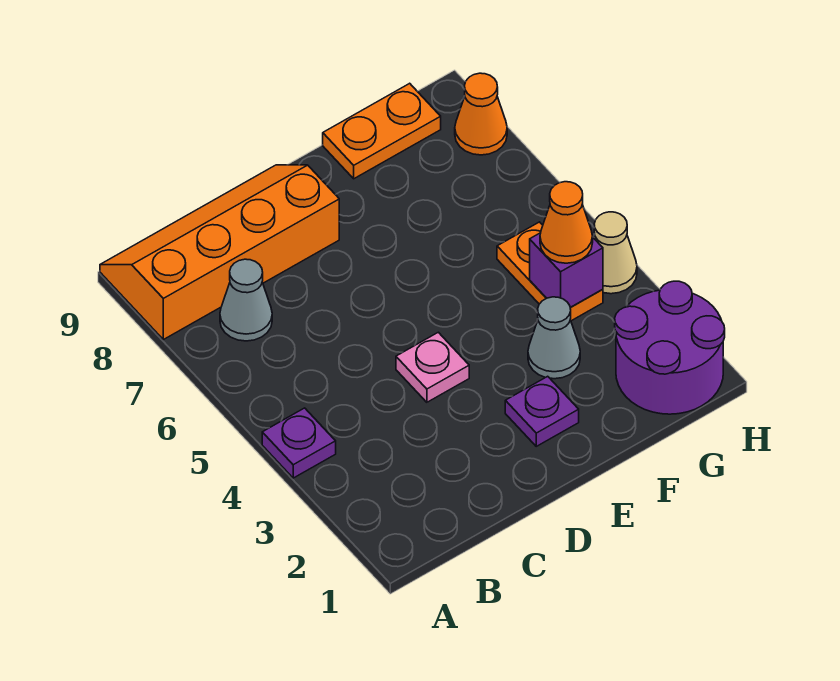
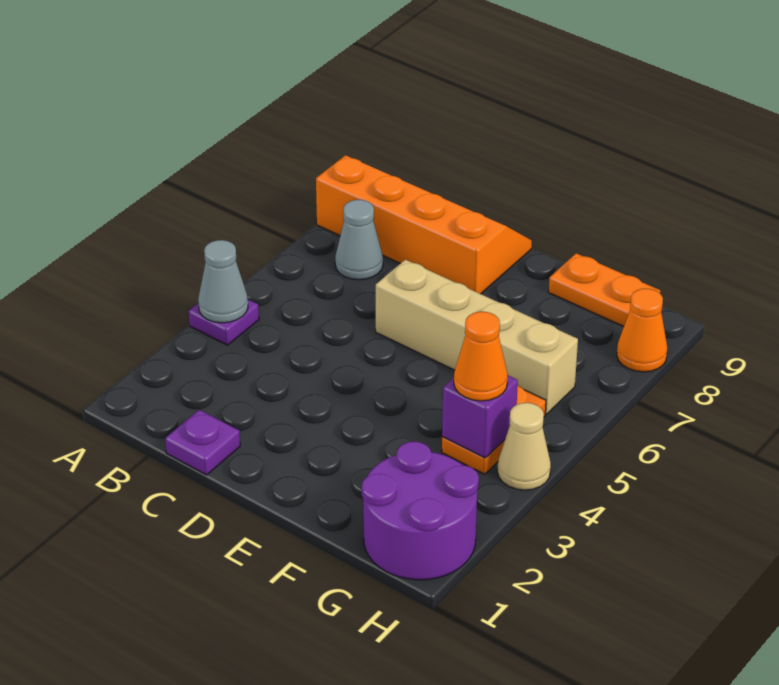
pink 1x1 plate [396,332,469,402] -> none
none -> tan 1x4 brick [376,260,578,414]
purple 1x1 plate [505,376,579,446] -> purple 1x1 plate moved to [165,410,240,475]
grey 1x1 cone [528,297,580,379] -> grey 1x1 cone moved to [198,240,248,323]

